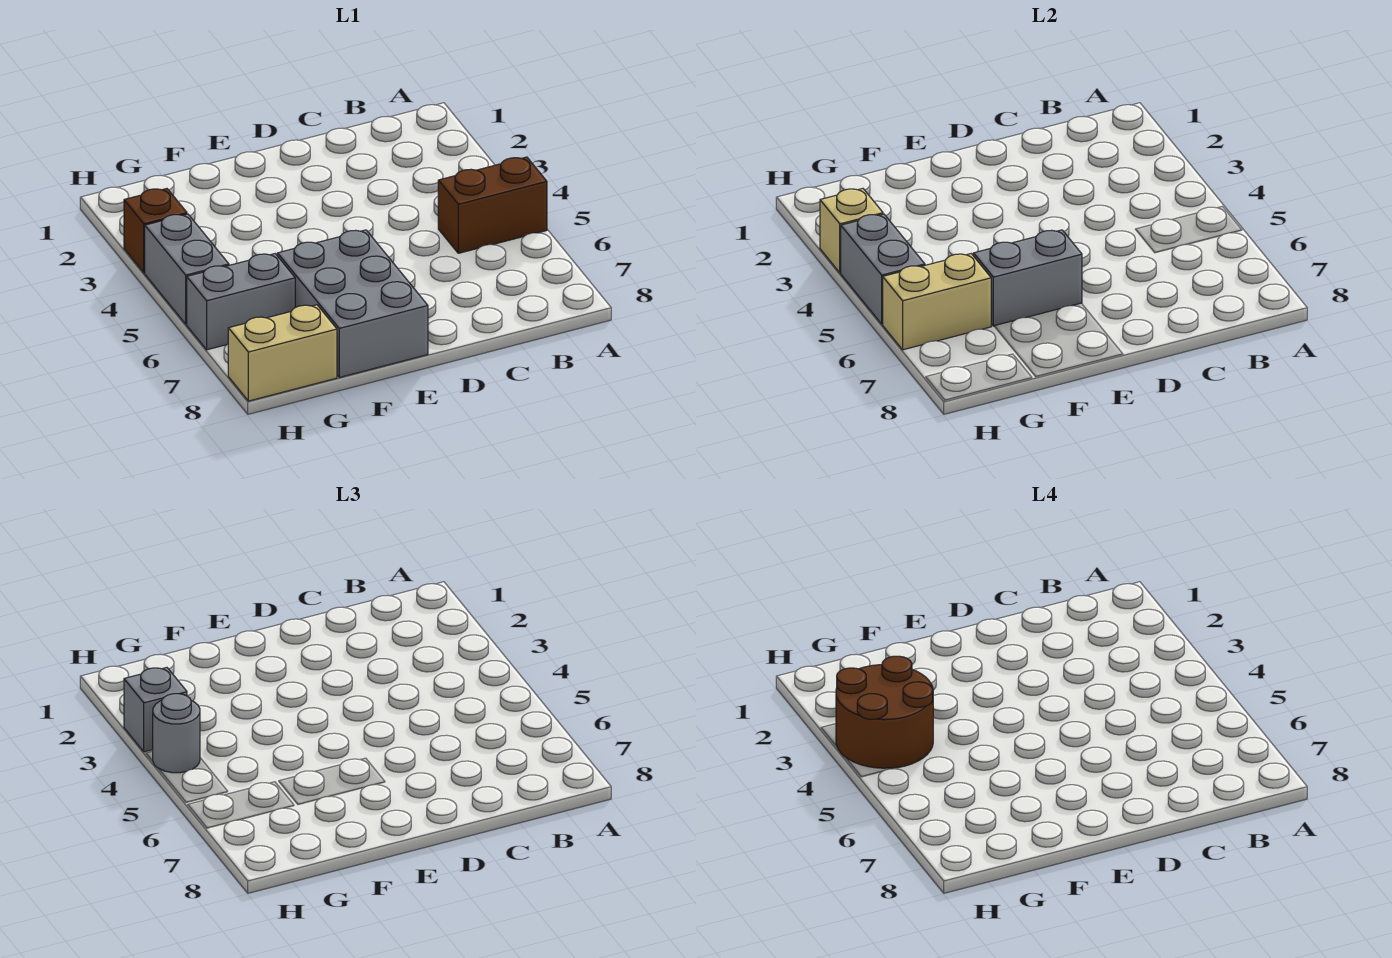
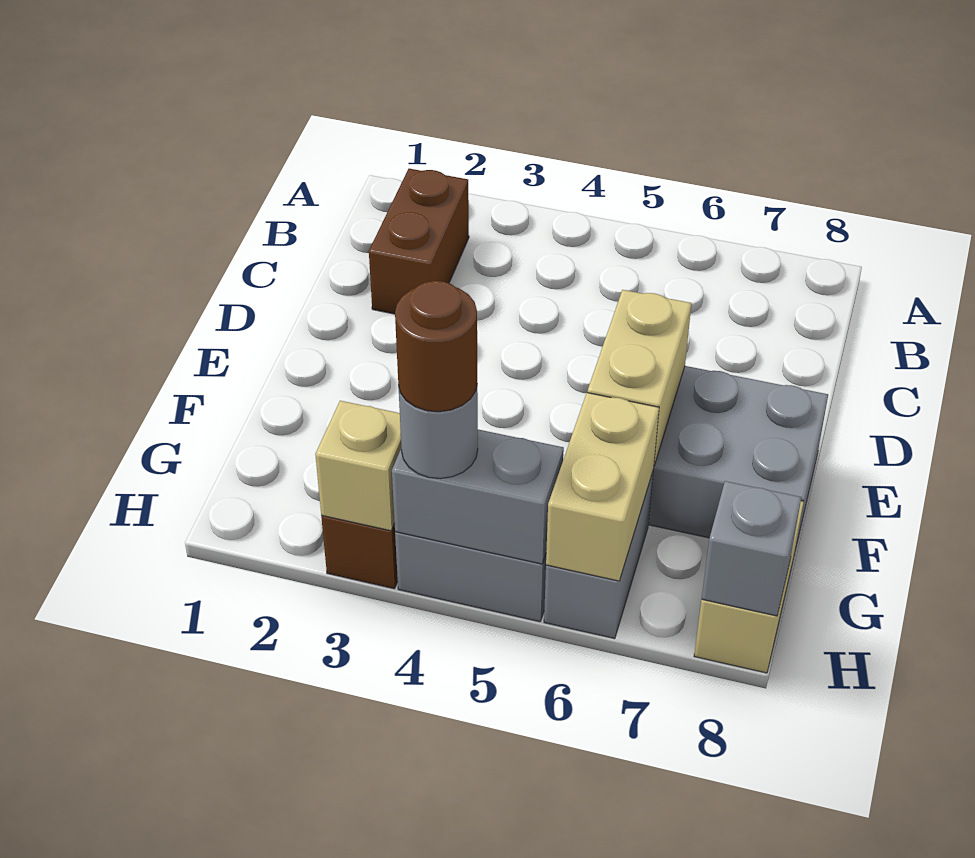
brown 1x2 brick [438,157,547,253] -> brown 1x2 brick moved to [369,169,469,314]
grey 1x2 brick [973,230,1082,326] -> tan 1x2 brick [587,290,691,465]
brown 2x2 round brick [836,656,933,768] -> brown 1x1 round brick [395,281,477,412]
grey 1x1 brick [124,668,187,752] -> grey 1x1 brick moved to [702,481,801,616]

